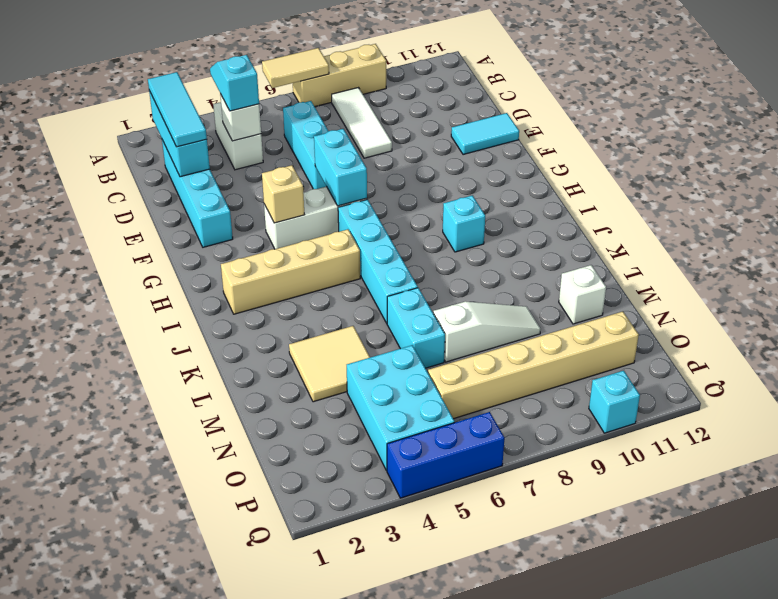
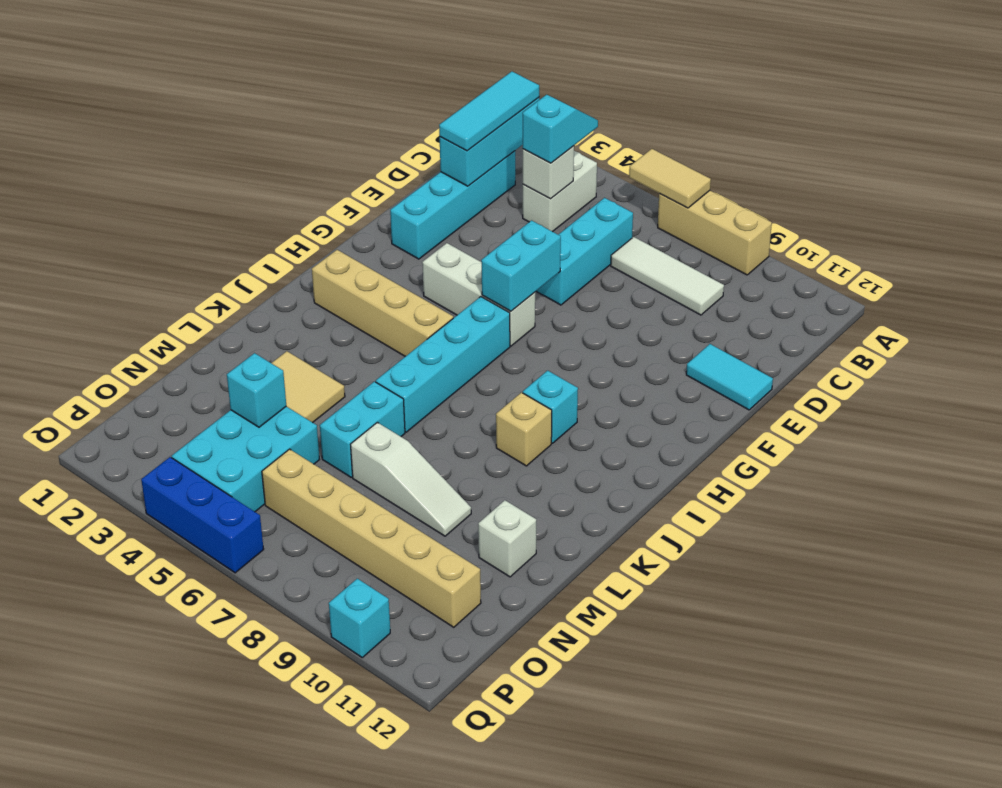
white 1x3 tile [332,88,392,158] -> white 1x3 tile turned to [611,237,724,315]
tan 1x1 brick [262,165,304,223] -> tan 1x1 brick moved to [496,393,552,466]
none -> cyan 1x1 brick [227,353,286,427]

